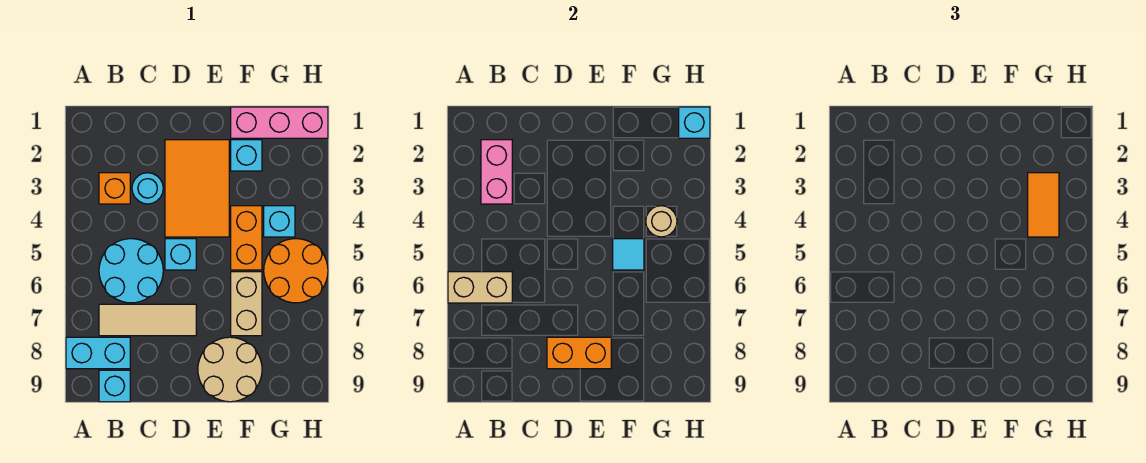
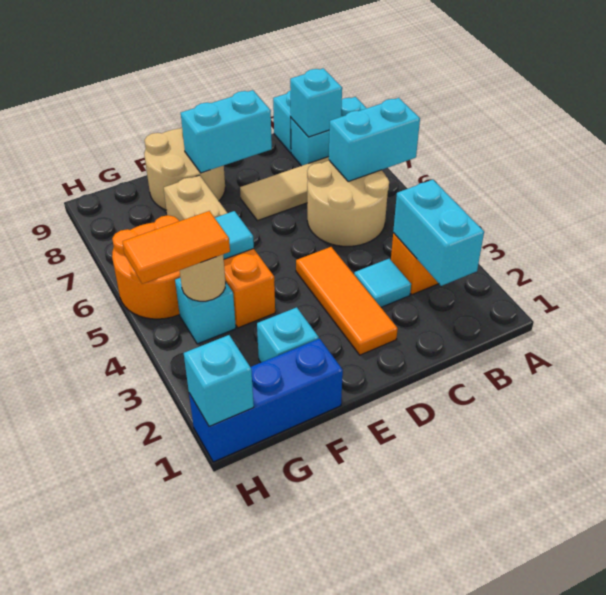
tan 1x2 brick [448,272,512,303] -> cyan 1x2 brick [329,98,420,181]
pink 1x2 brick [481,140,512,204] -> cyan 1x2 brick [393,180,484,286]
cyan 2x2 round brick [99,239,163,303] -> tan 2x2 round brick [307,160,389,246]
cyan 1x1 round brick [132,173,163,204] -> cyan 1x1 tile [354,259,411,307]
orange 2x3 tile [165,140,229,237] -> orange 1x3 tile [296,247,398,355]
cyan 1x1 brick [165,239,196,270] -> cyan 1x1 brick moved to [290,68,342,137]
orange 1x2 brick [547,337,611,369] -> cyan 1x2 brick [181,90,272,173]
pink 1x3 brick [231,107,328,138] -> blue 1x3 brick [189,339,343,462]
orange 1x2 tile [1028,173,1059,237] -> orange 1x2 tile turned to [122,211,230,284]

